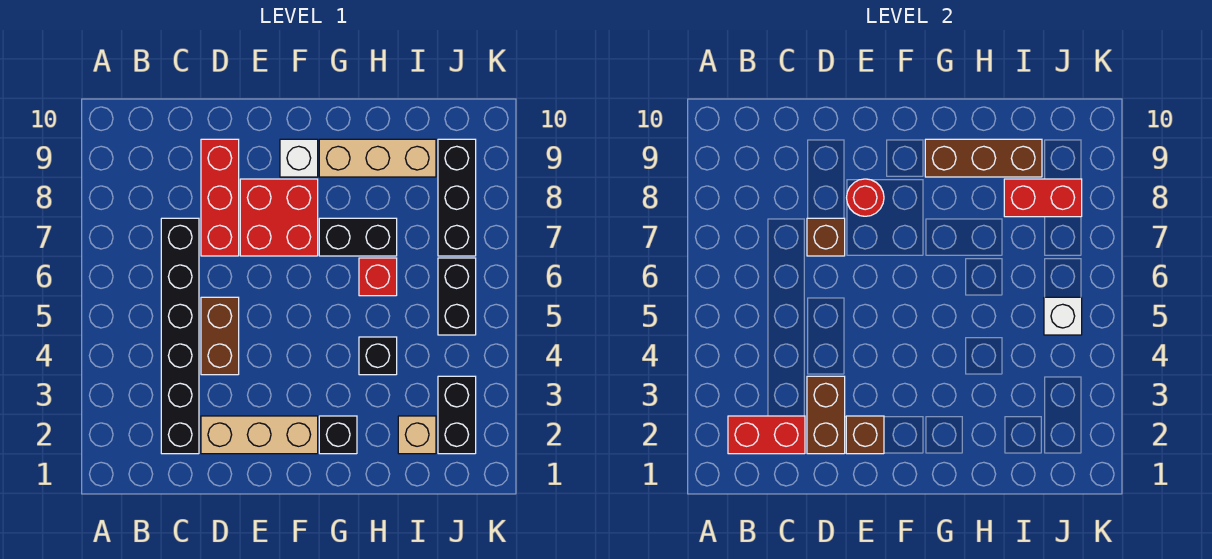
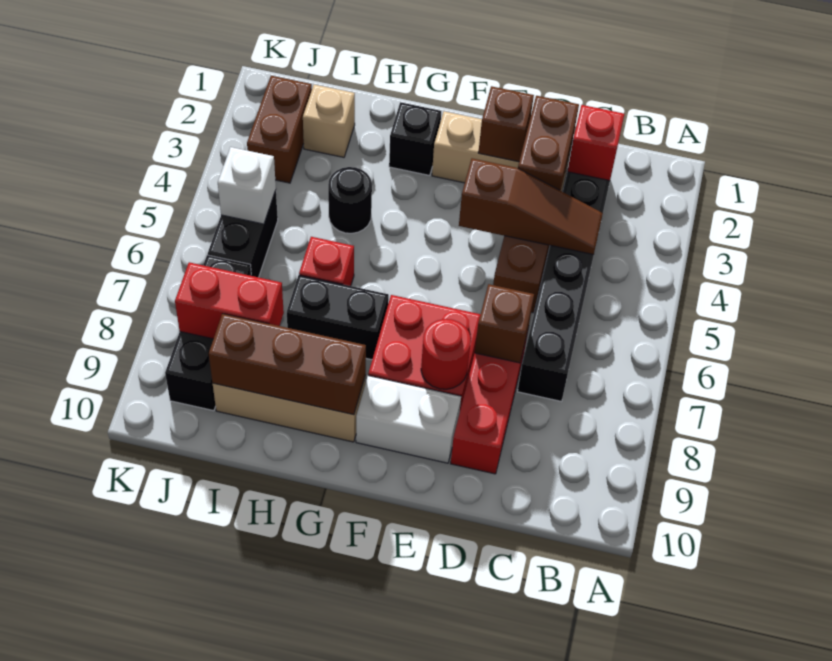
red 1x2 brick [728,416,805,454] -> red 1x1 brick [567,105,624,181]
none -> brown 1x3 slope [459,158,603,255]
white 1x1 brick [280,139,318,177] -> white 1x2 brick [356,376,461,463]
black 1x1 brick [359,337,397,375] -> black 1x1 round brick [328,167,372,233]
black 1x2 brick [438,376,476,454] -> brown 1x2 brick [247,76,312,183]

